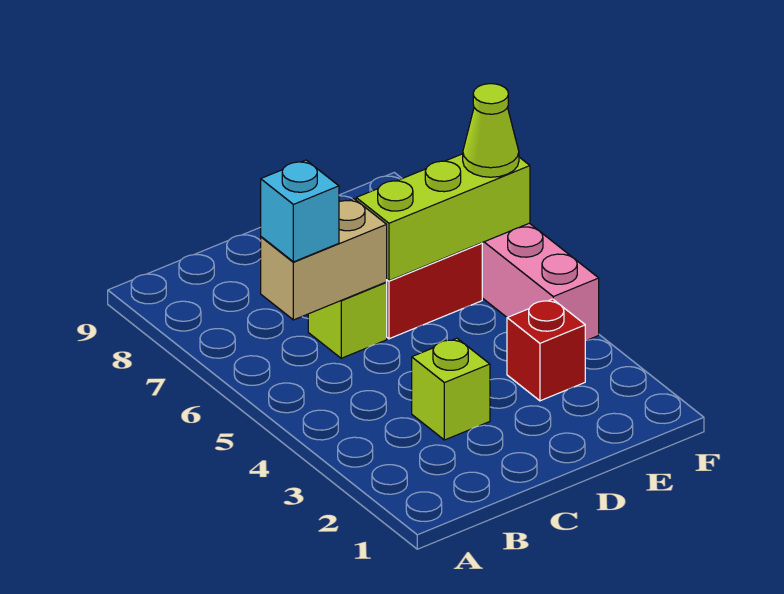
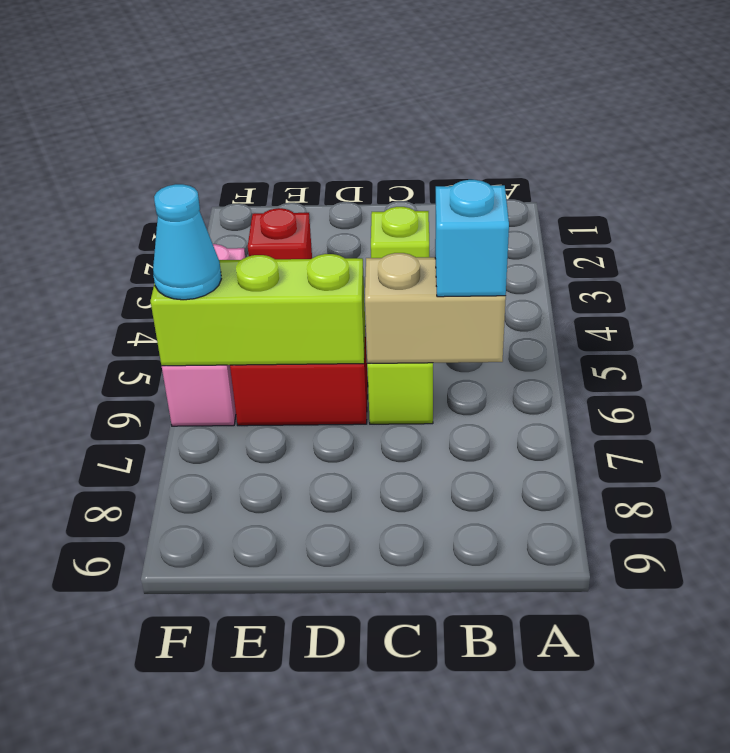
lime 1x1 cone [463,84,519,177] -> cyan 1x1 cone [153,184,221,300]

